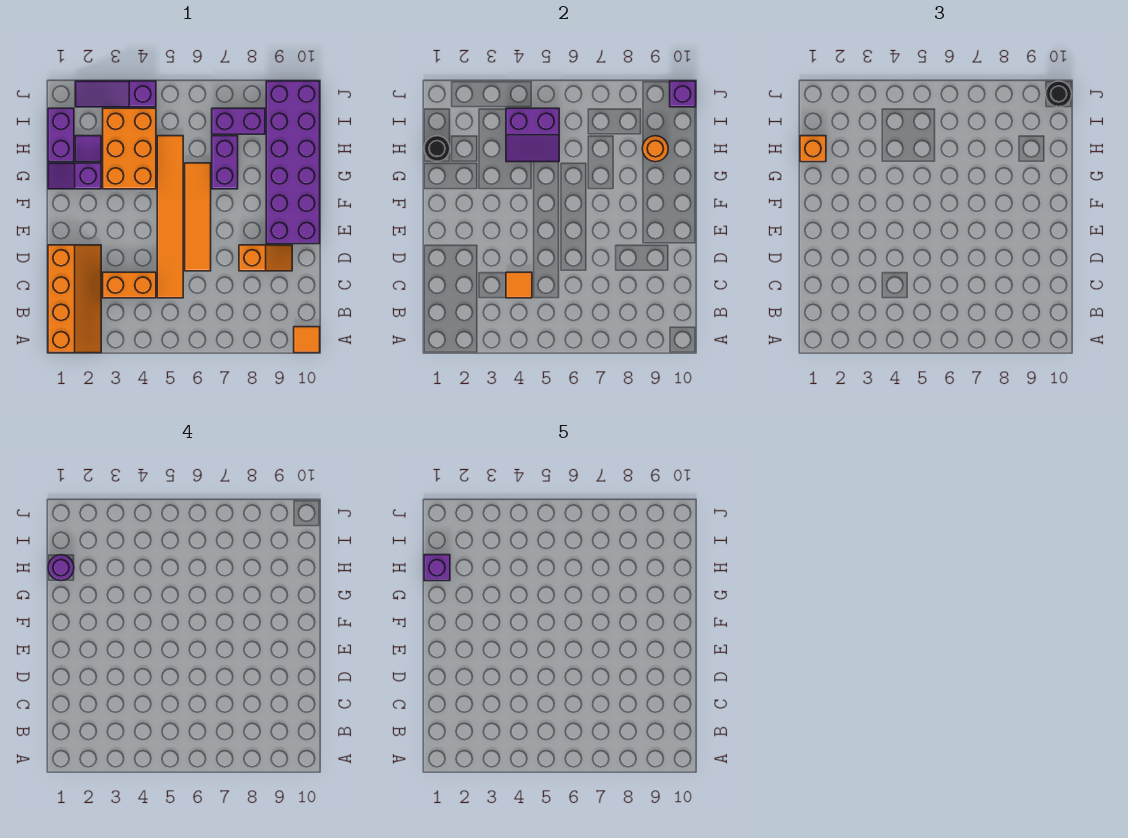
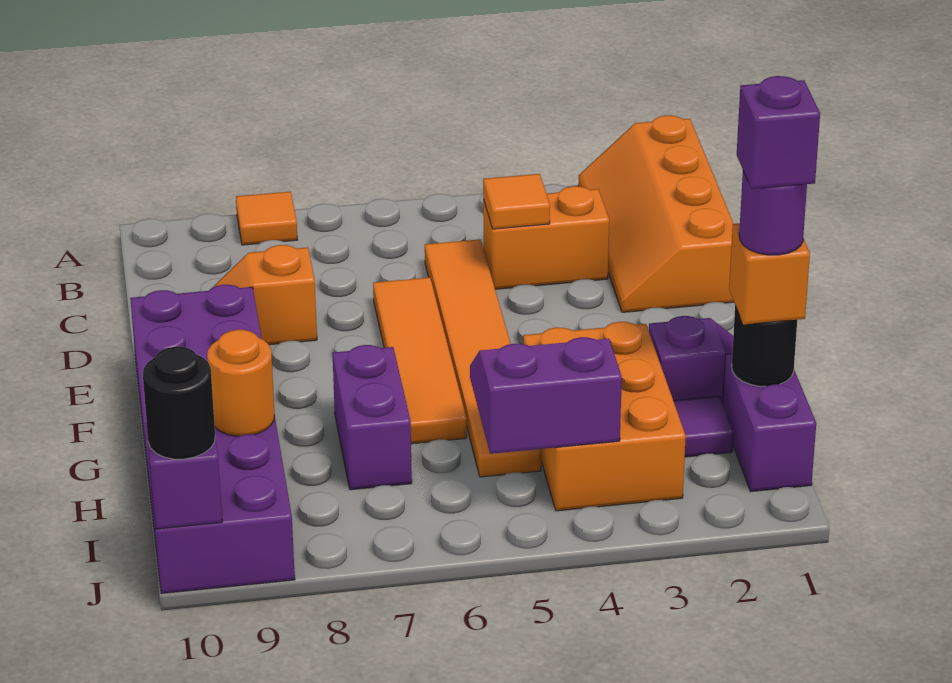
orange 1x1 tile [294,327,320,353] -> orange 1x1 tile moved to [236,192,297,245]
purple 1x2 brick [212,108,265,134] -> none
purple 1x3 slope [75,81,156,107] -> none

